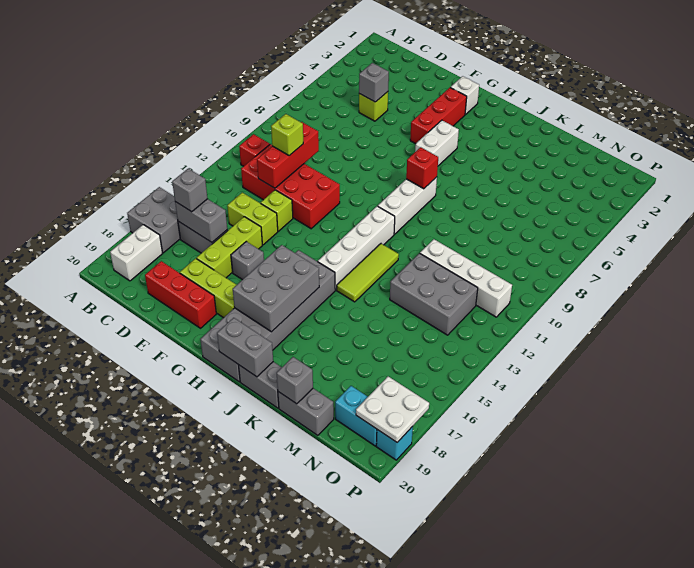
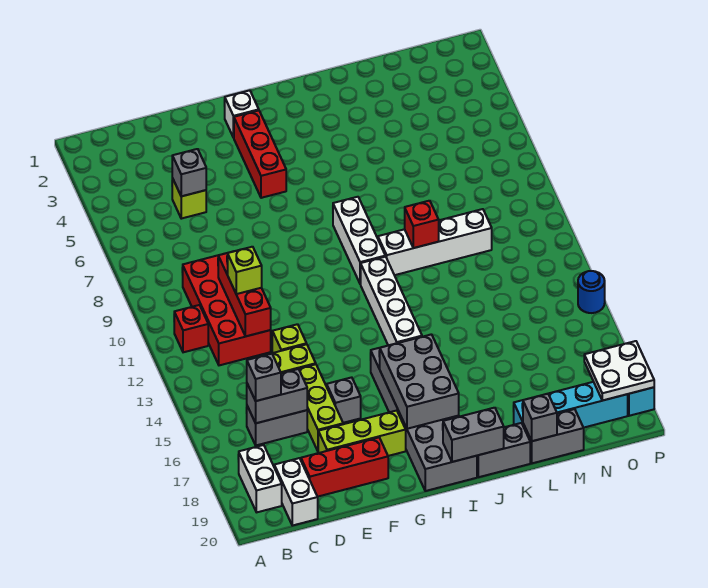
grey 2x2 brick [127,187,180,253] -> none
red 2x4 brick [241,144,340,229] -> red 2x4 brick turned to [183,255,271,365]
white 1x2 brick [415,120,459,166] -> white 1x2 brick moved to [274,458,318,526]
red 1x1 brick [406,147,438,189] -> red 1x1 brick moved to [405,201,439,248]
lime 1x3 tile [337,244,399,302] -> none
white 1x4 brick [420,239,512,317] -> white 1x4 brick moved to [378,209,492,275]
grey 2x3 brick [390,253,478,335] -> none
cyan 1x2 brick [335,386,377,446] -> cyan 1x4 brick [514,382,628,428]
none -> blue 1x1 round brick [578,271,605,313]

